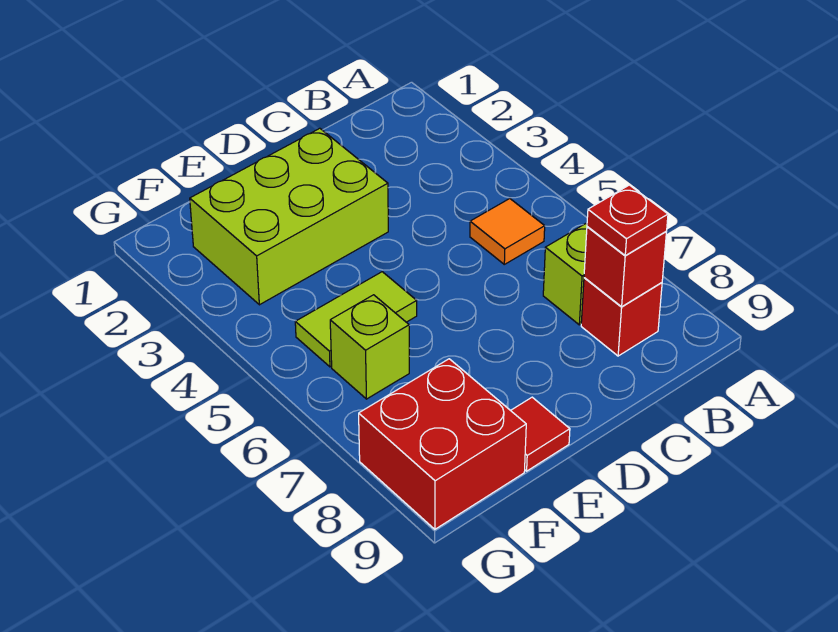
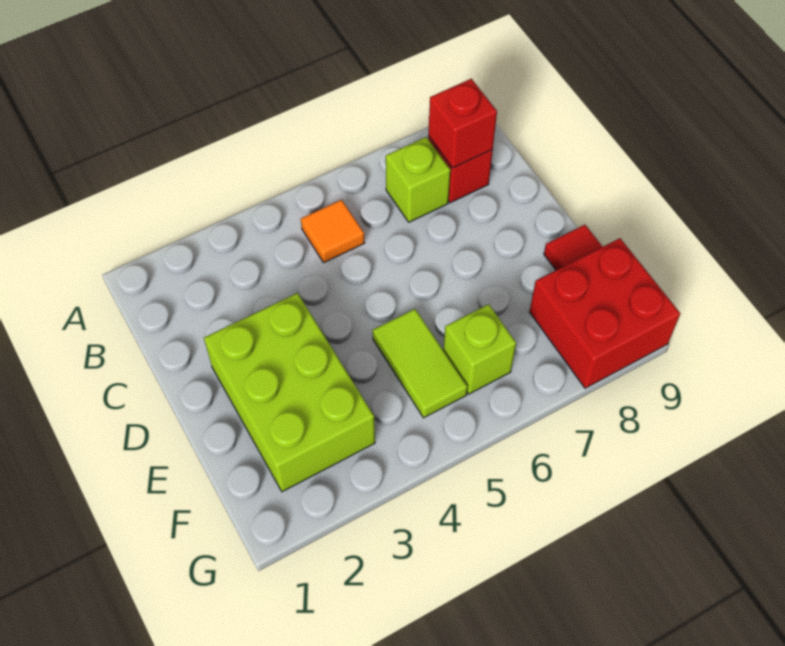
red 1x1 plate [587,185,668,255] -> none

